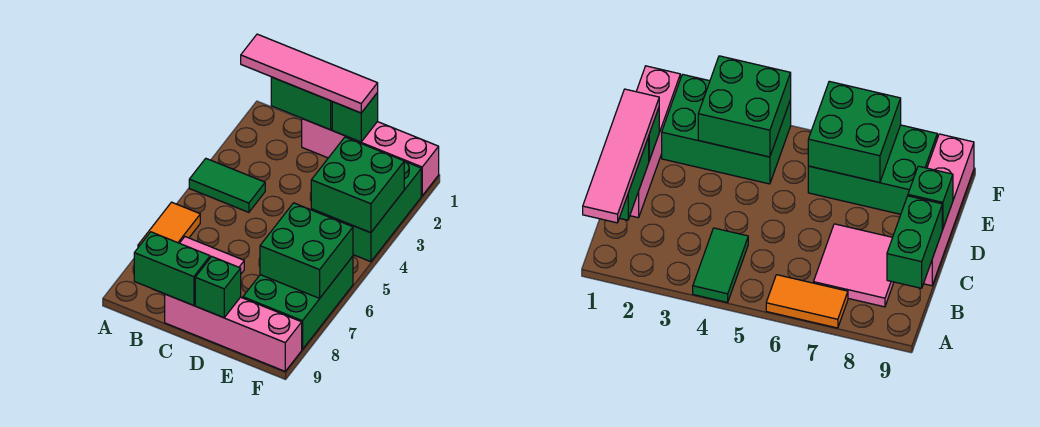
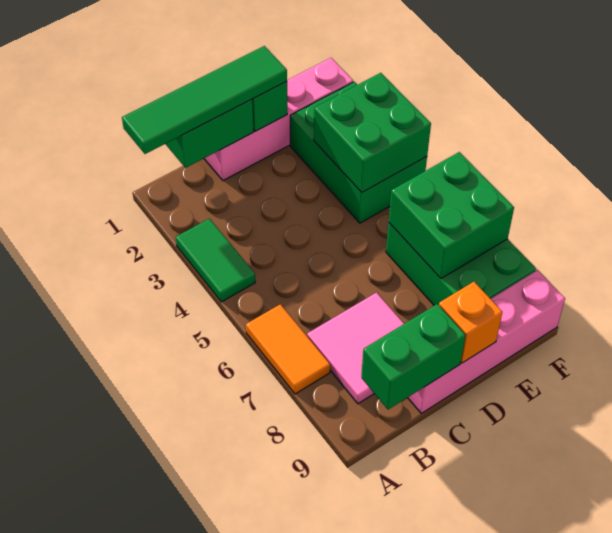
pink 1x4 tile [241,34,378,113] -> green 1x4 tile [122,46,287,154]
green 1x2 tile [189,159,265,212] -> green 1x2 tile turned to [176,219,255,302]
green 1x1 brick [195,257,241,318] -> orange 1x1 brick [439,282,502,363]

